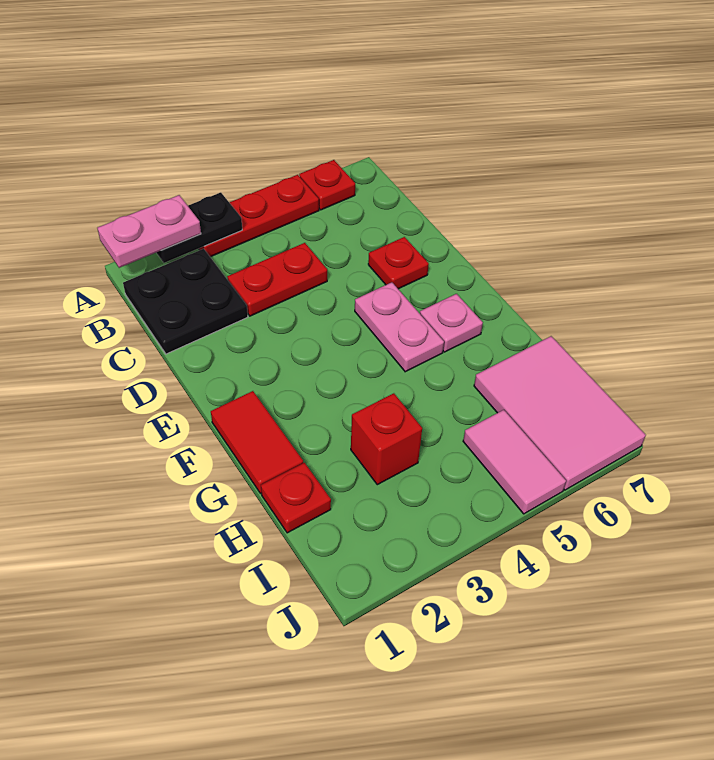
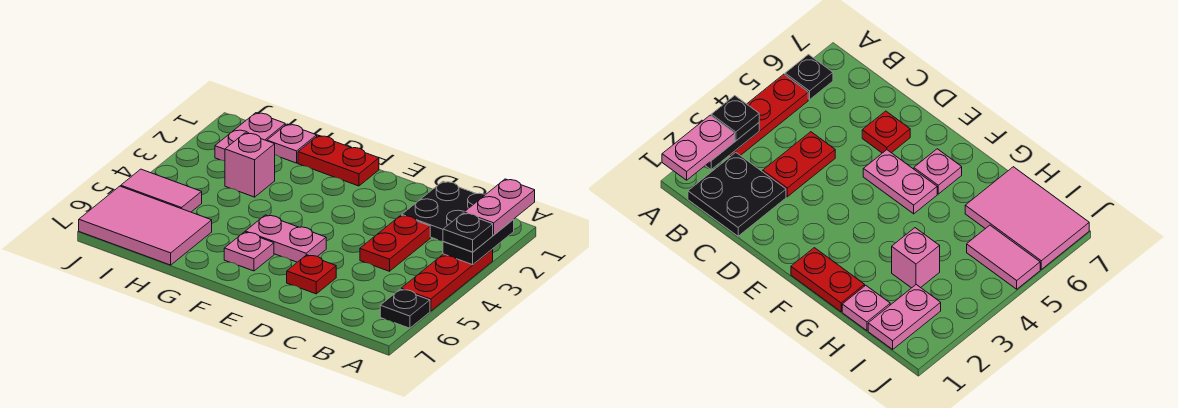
none -> black 1x1 plate [443,213,493,252]
red 1x1 plate [299,160,355,210] -> black 1x1 plate [380,289,430,328]
red 1x2 tile [211,391,303,493] -> red 1x2 plate [298,136,379,186]
red 1x1 plate [261,463,331,533] -> pink 1x1 plate [267,124,317,163]
red 1x1 brick [351,393,422,485] -> pink 1x1 brick [225,133,275,197]
none -> pink 1x2 plate [215,113,285,161]

